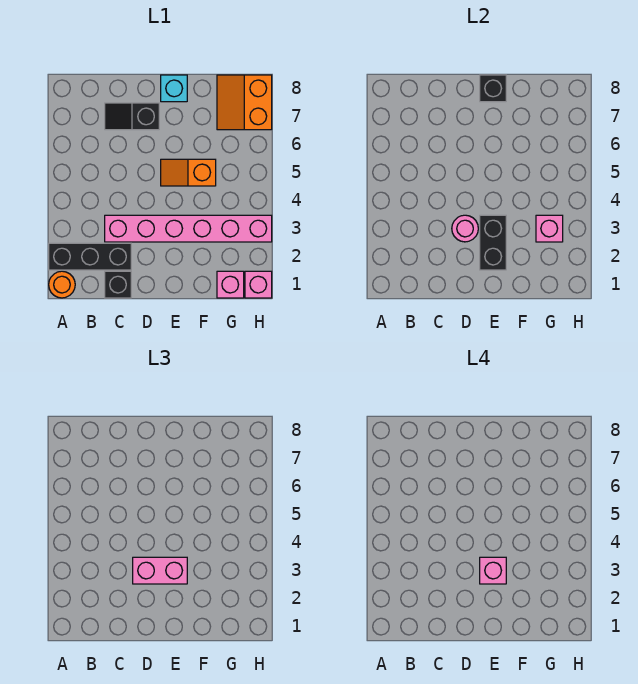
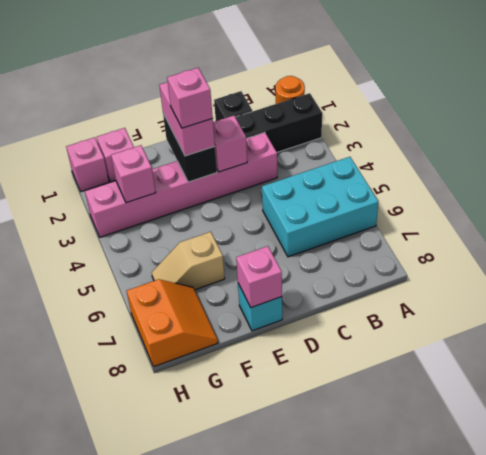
none -> cyan 2x3 brick [262,157,378,257]
black 1x2 slope [105,103,159,130] -> none
pink 1x1 round brick [452,215,478,242] -> pink 1x1 brick [213,116,247,172]
pink 1x2 brick [133,557,187,584] -> pink 1x2 brick turned to [159,82,215,156]
orange 1x2 slope [161,159,216,186] -> none
black 1x1 brick [480,75,506,102] -> pink 1x1 brick [236,246,282,308]
none -> tan 1x2 slope [152,232,225,290]

